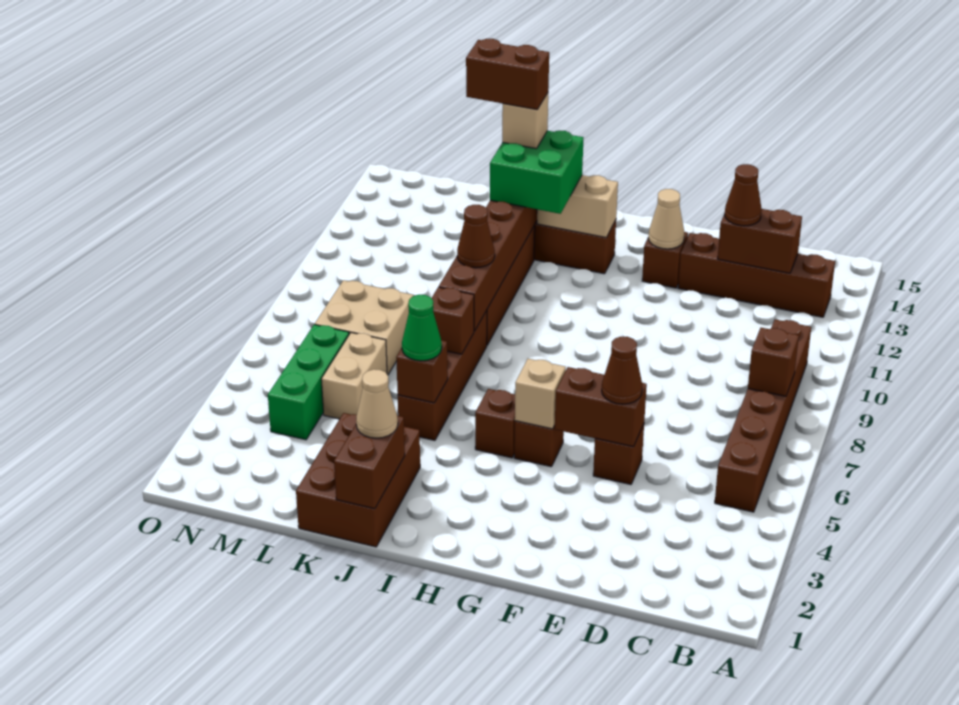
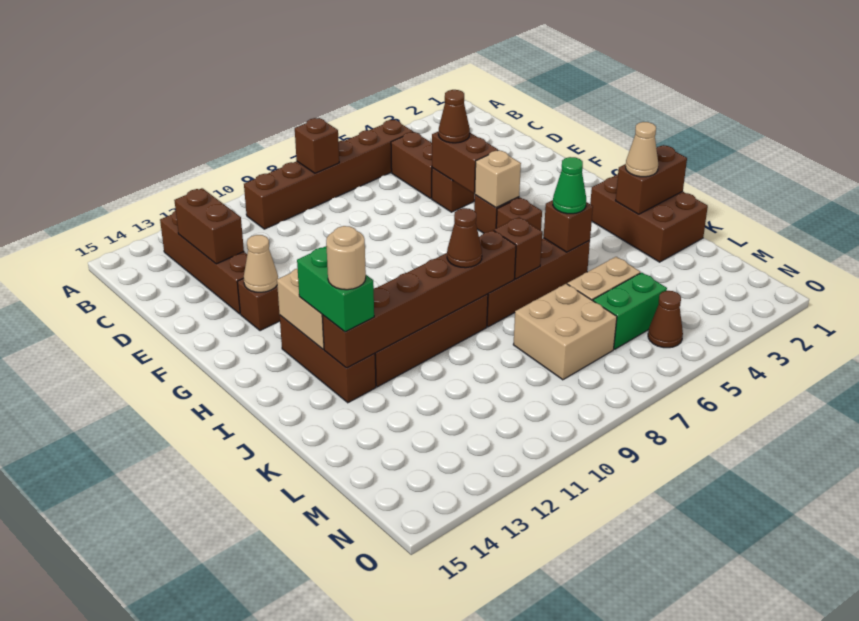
brown 1x1 cone [725,164,762,226] -> brown 1x1 cone moved to [648,291,683,348]
green 2x2 brick [490,131,583,214] -> green 1x2 brick [297,246,374,332]
brown 2x3 brick [296,413,420,547] -> brown 2x3 brick turned to [590,174,708,262]
tan 1x1 brick [502,93,548,149] -> tan 1x1 round brick [326,226,366,290]
brown 1x2 brick [466,39,549,110] -> brown 1x2 brick moved to [391,132,432,198]
green 1x3 brick [268,325,349,440] -> green 1x2 brick [593,273,667,349]

